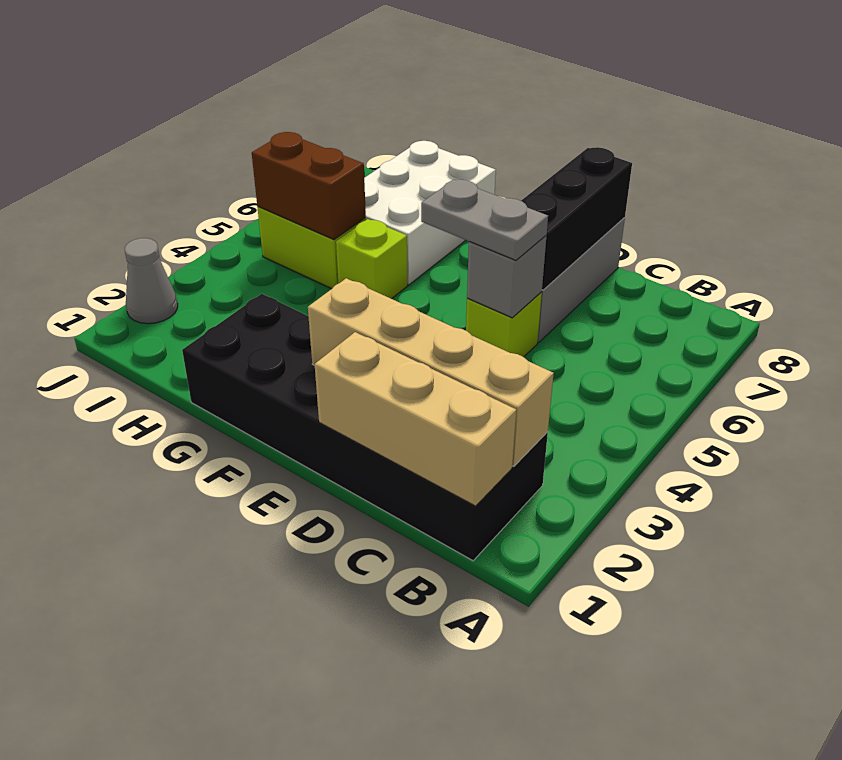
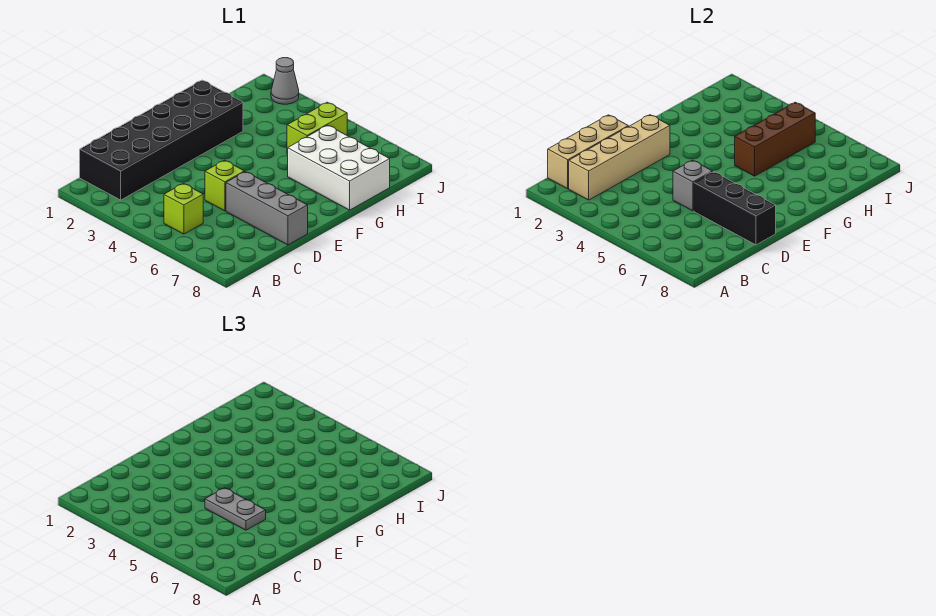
grey 1x2 plate [421,179,548,260] -> grey 1x2 plate turned to [205,488,266,530]
lime 1x1 brick [336,219,408,299] -> lime 1x1 brick moved to [164,183,203,234]
brown 1x2 brick [252,132,366,240] -> brown 1x3 brick [735,102,815,176]

